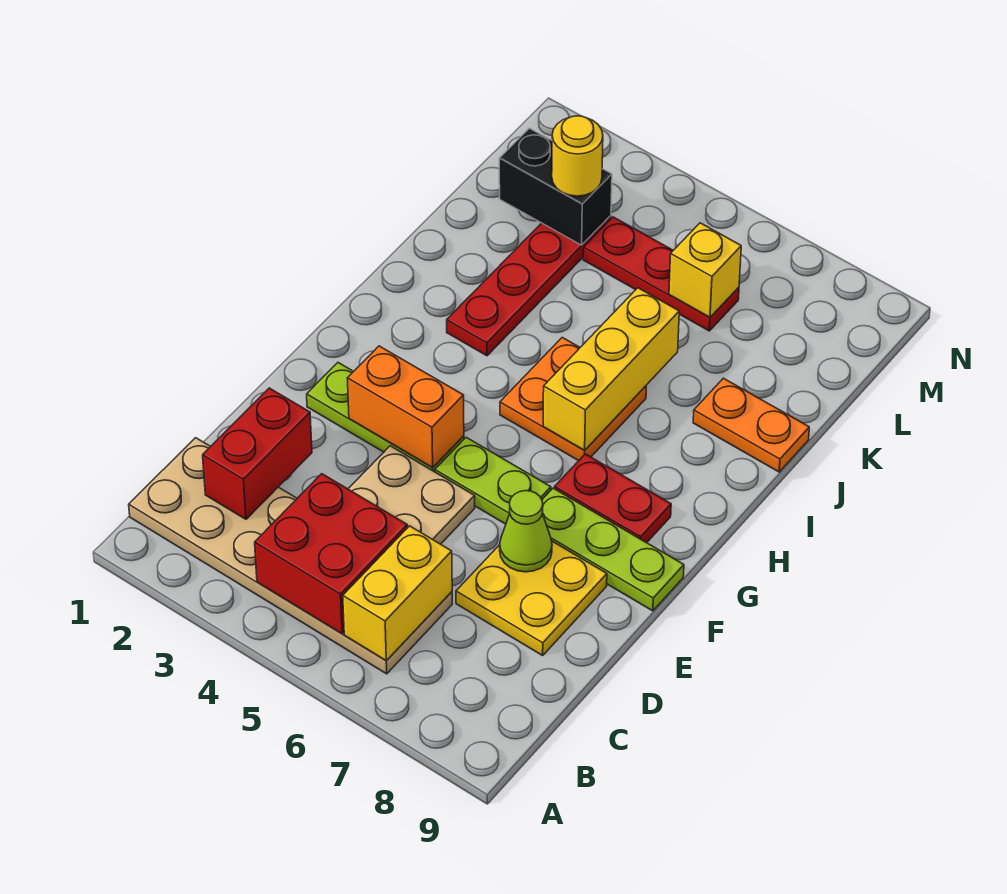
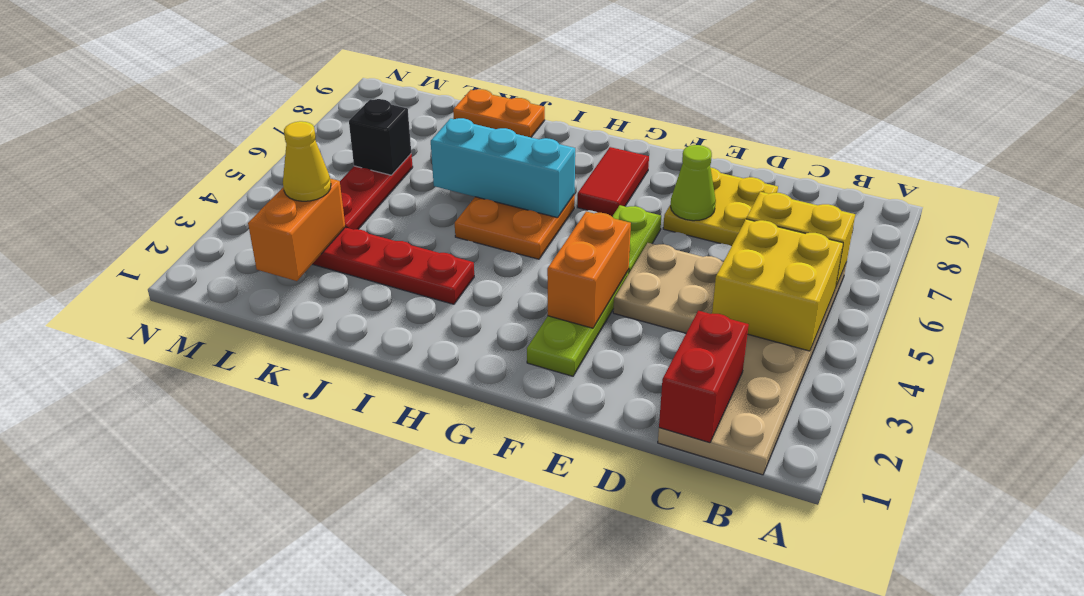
red 2x2 brick [255,474,407,634] -> yellow 2x2 brick [712,219,843,351]
red 1x2 brick [203,388,312,519] -> red 1x2 brick turned to [659,311,749,443]
lime 1x3 plate [542,488,684,611] -> none
red 1x2 plate [555,454,671,543] -> red 1x2 tile [577,147,649,216]
yellow 1x3 brick [543,288,679,451] -> cyan 1x3 brick [431,118,575,218]
orange 1x2 plate [693,378,809,472] -> orange 1x2 plate turned to [453,89,545,137]
black 1x2 brick [499,128,612,245] -> orange 1x2 brick [248,179,345,281]
yellow 1x1 round brick [552,116,603,196] -> yellow 1x1 cone [283,121,331,201]
yellow 1x1 brick [669,223,741,317] -> black 1x1 brick [349,99,411,175]

